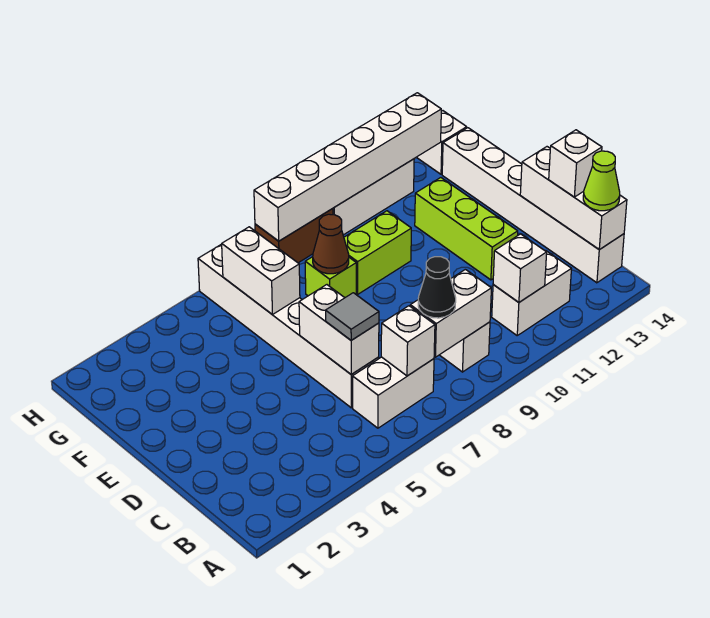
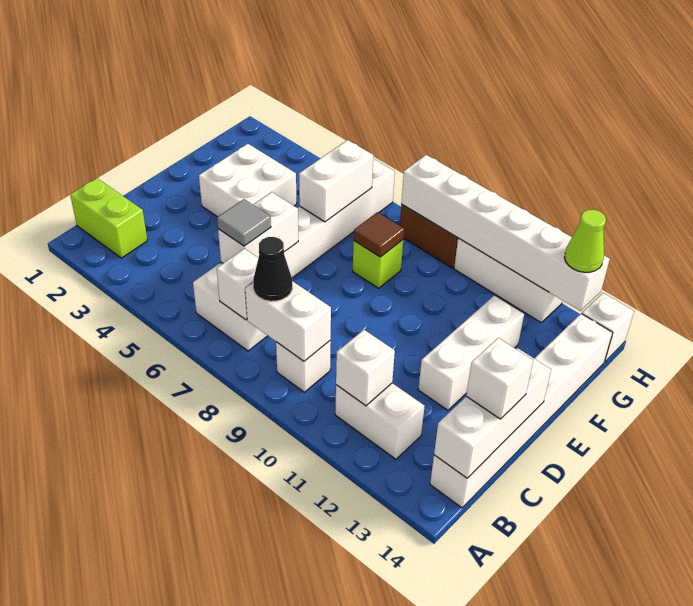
lime 1x1 cone [583,151,620,211] -> lime 1x1 cone moved to [564,210,606,272]
lime 1x3 brick [415,178,518,280] -> white 1x3 brick [418,296,524,410]
none -> white 2x2 brick [199,144,297,217]
brown 1x1 cone [313,214,349,274] -> brown 1x1 tile [354,212,404,257]
lime 1x2 brick [344,211,411,294] -> lime 1x2 brick moved to [70,178,147,258]

